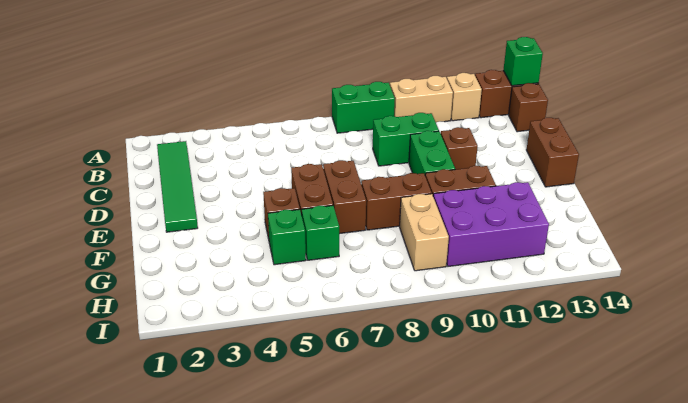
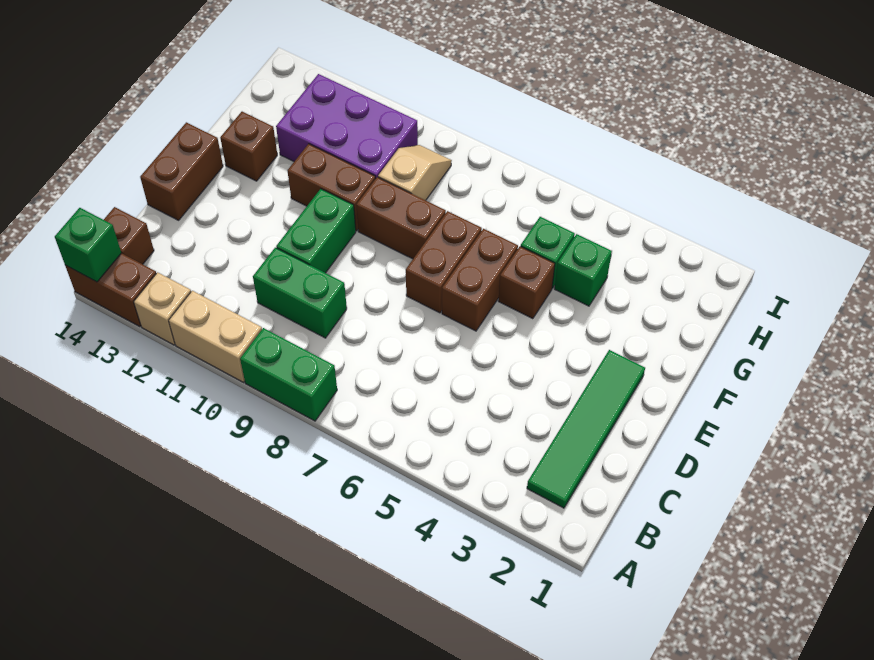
brown 1x1 brick [441,127,478,169] -> brown 1x1 brick moved to [220,112,277,181]
green 1x1 brick [302,206,339,260] -> green 1x1 brick moved to [555,234,612,306]
tan 1x2 brick [400,194,449,271] -> tan 1x2 slope [378,145,452,200]

